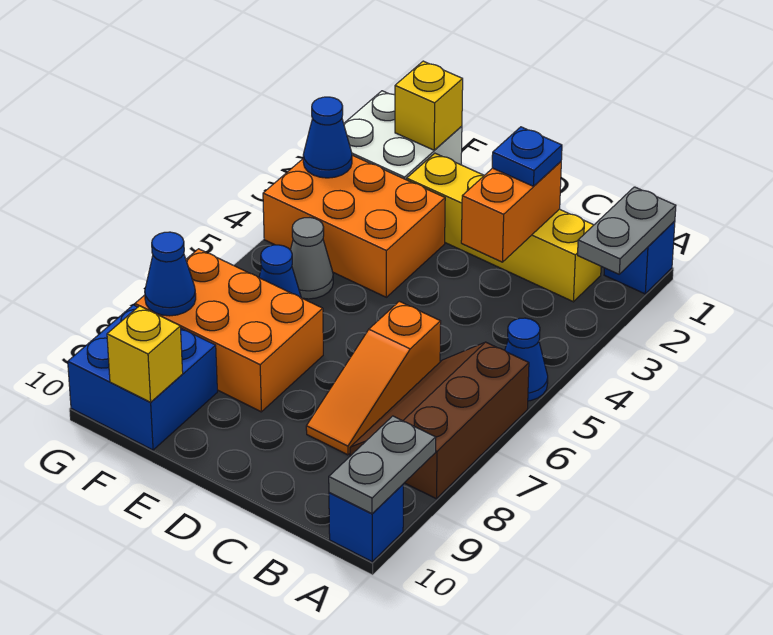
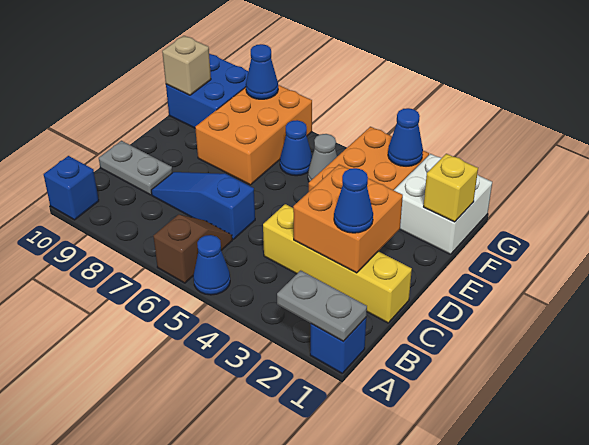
brown 2x3 slope [350,342,529,499] -> brown 1x2 slope [153,215,232,283]
grey 1x2 plate [329,416,436,514] -> grey 1x2 plate moved to [99,141,172,195]
yellow 1x4 brick [407,153,601,302] -> yellow 1x4 brick turned to [263,204,412,323]
orange 1x2 brick [461,162,561,262] -> orange 2x2 brick [293,165,403,273]
blue 1x1 plate [492,127,562,186] -> blue 1x1 cone [334,168,373,233]
orange 1x3 slope [306,301,441,455] -> blue 1x3 slope [151,172,255,239]
yellow 1x1 brick [107,306,183,402] -> tan 1x1 brick [162,36,211,95]

